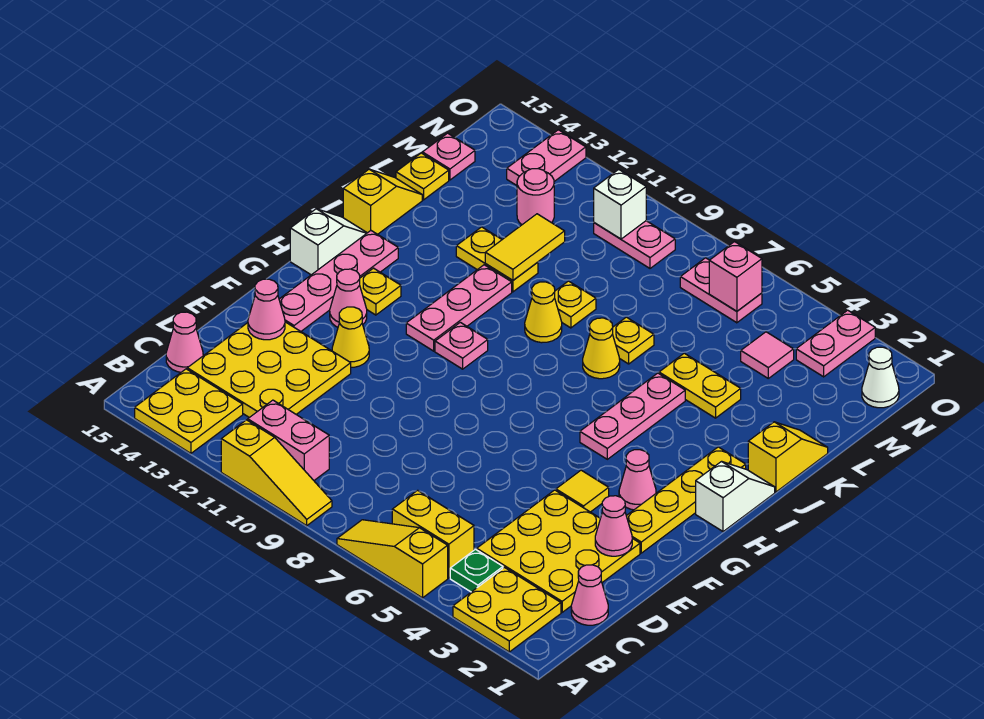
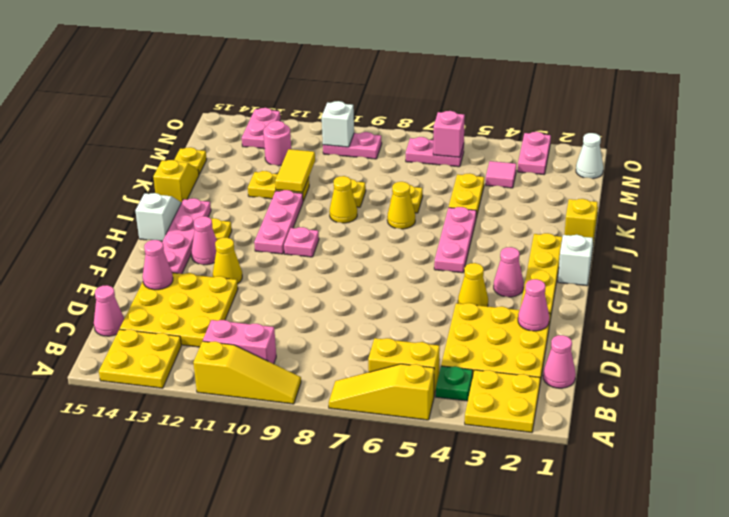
yellow 1x1 tile [556,470,609,512] -> yellow 1x1 cone [458,263,488,306]
yellow 1x2 plate [659,353,741,418] -> yellow 1x2 plate turned to [449,173,484,218]
pink 1x1 plate [422,133,475,180] -> none

